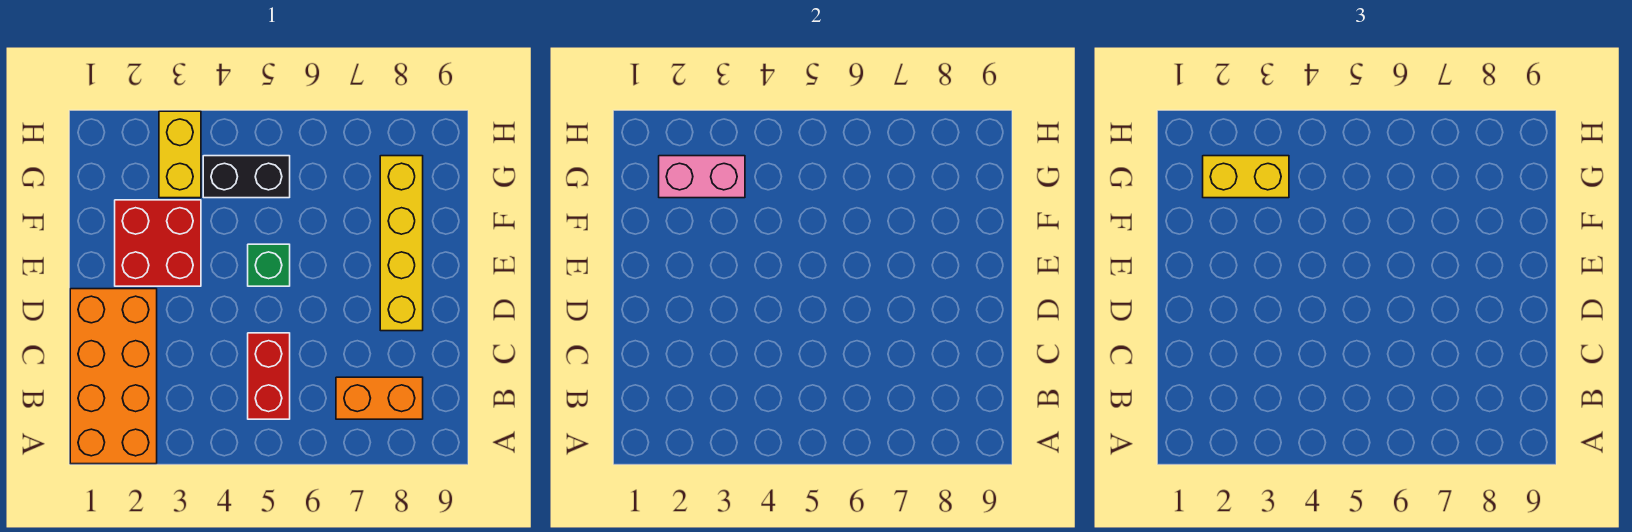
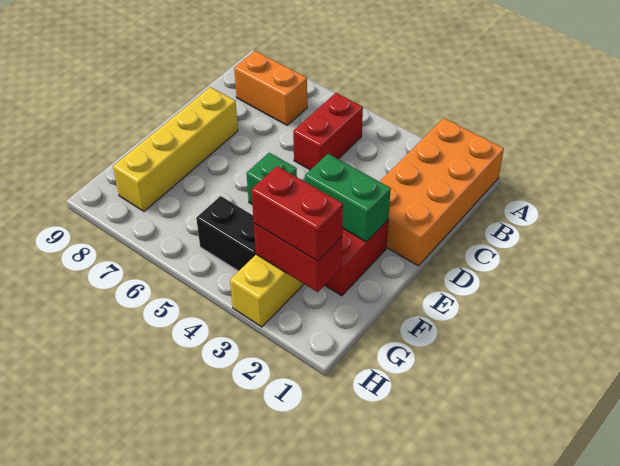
none -> green 1x2 brick [305,154,391,242]
pink 1x2 brick [659,156,745,198] -> red 1x2 brick [254,223,342,292]
yellow 1x2 brick [1203,156,1289,198] -> red 1x2 brick [251,166,343,261]

